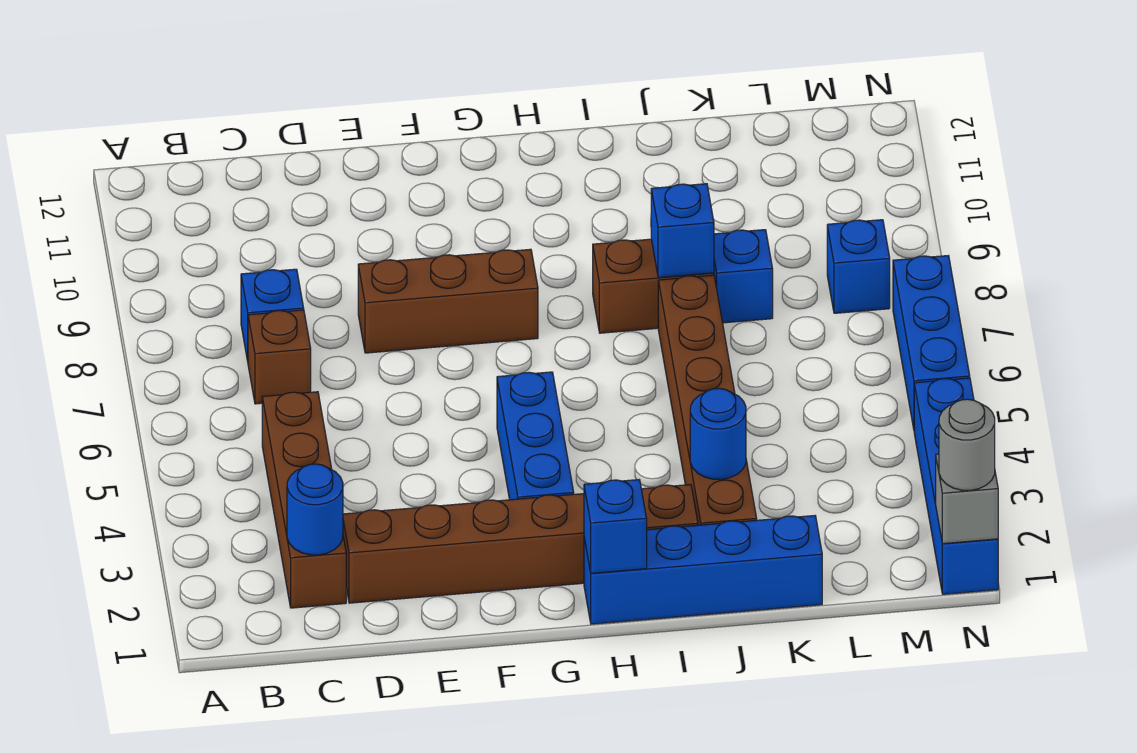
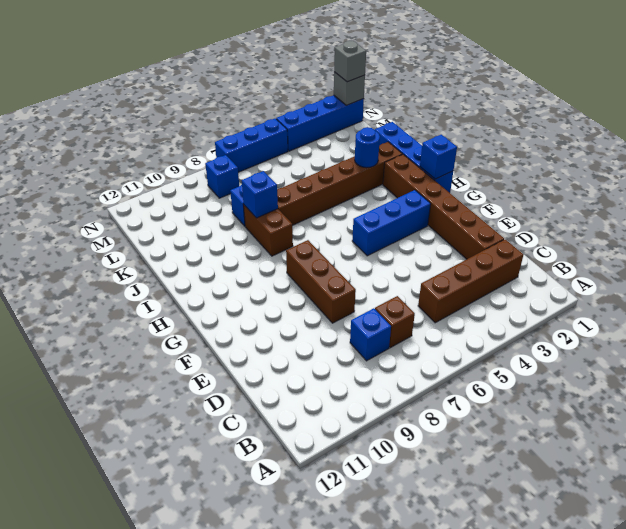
blue 1x1 round brick [287,464,343,555] -> none
grey 1x1 round brick [939,399,995,490] -> grey 1x1 brick [334,41,366,82]

